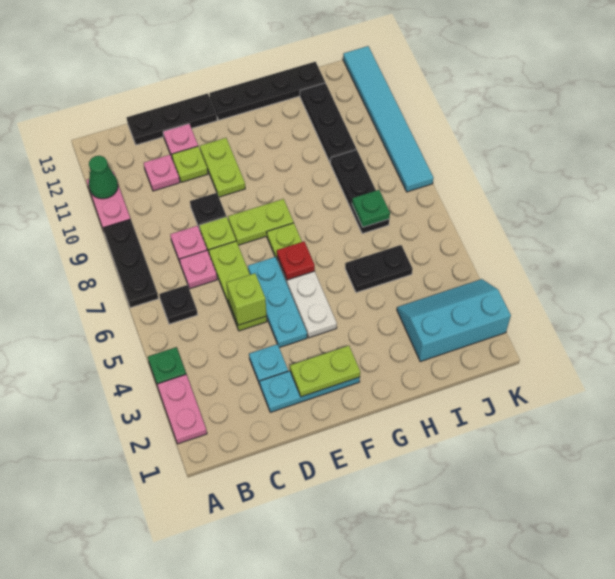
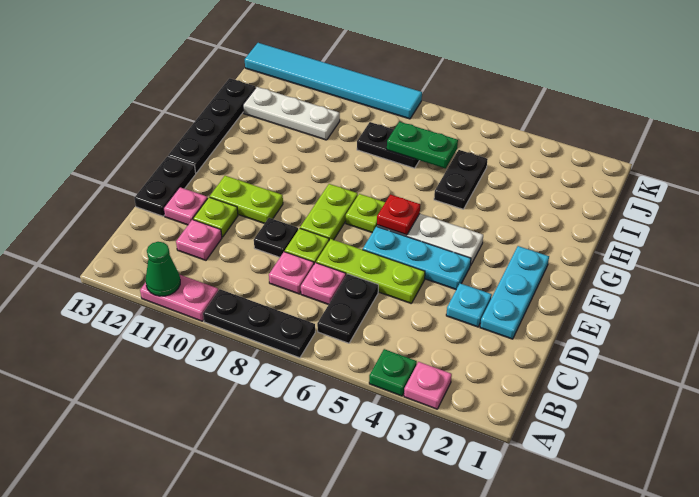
pink 1x2 plate [157,374,207,444] -> pink 1x1 plate [404,362,452,409]
black 1x1 plate [159,285,197,324] -> black 1x2 plate [317,274,378,343]
black 1x3 plate [127,93,217,145] -> black 1x2 plate [134,156,196,216]
lime 1x1 brick [227,273,267,325] -> none
lime 1x2 plate [290,346,360,397] -> none
cyan 2x3 slope [397,279,511,362] -> none
black 1x3 plate [330,150,389,234] -> black 1x2 plate [357,122,420,168]
green 1x1 plate [352,190,390,227] -> green 1x2 plate [387,122,458,169]
black 1x3 plate [300,83,356,163] -> white 1x3 plate [243,87,340,140]

